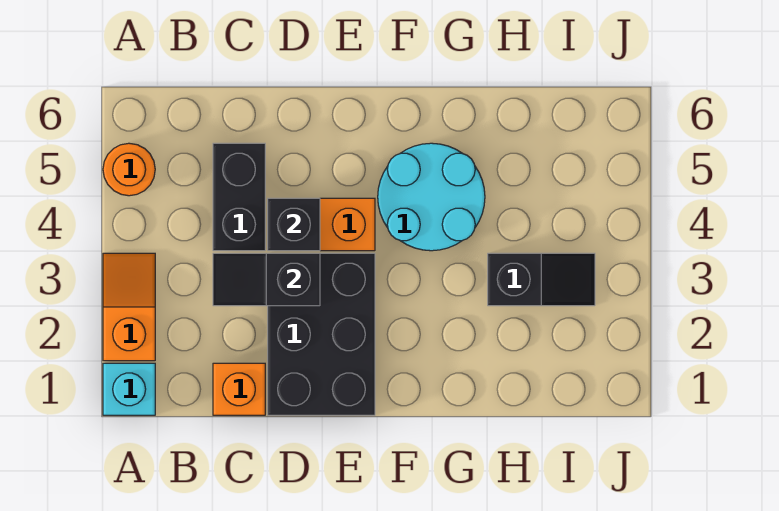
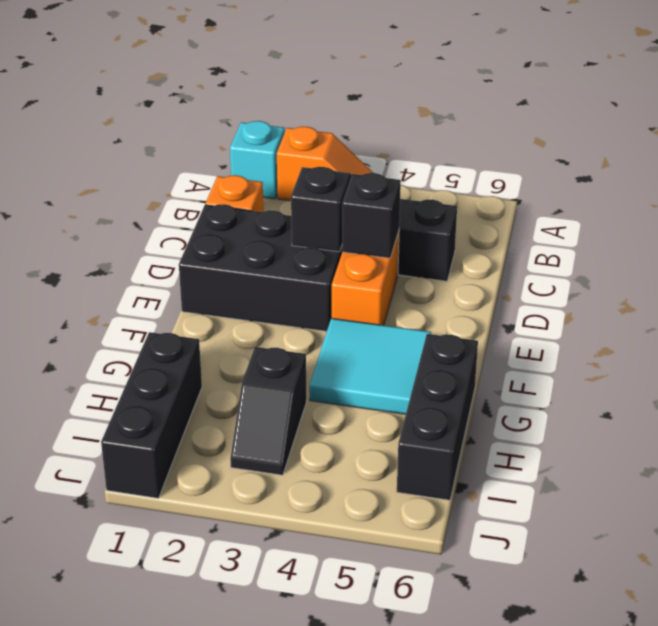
orange 1x1 round brick [103,143,155,196] -> none
cyan 2x2 round brick [378,143,485,251] -> cyan 2x2 tile [309,318,431,414]
none -> black 1x3 brick [397,334,478,500]
none -> black 1x3 brick [101,332,202,498]

